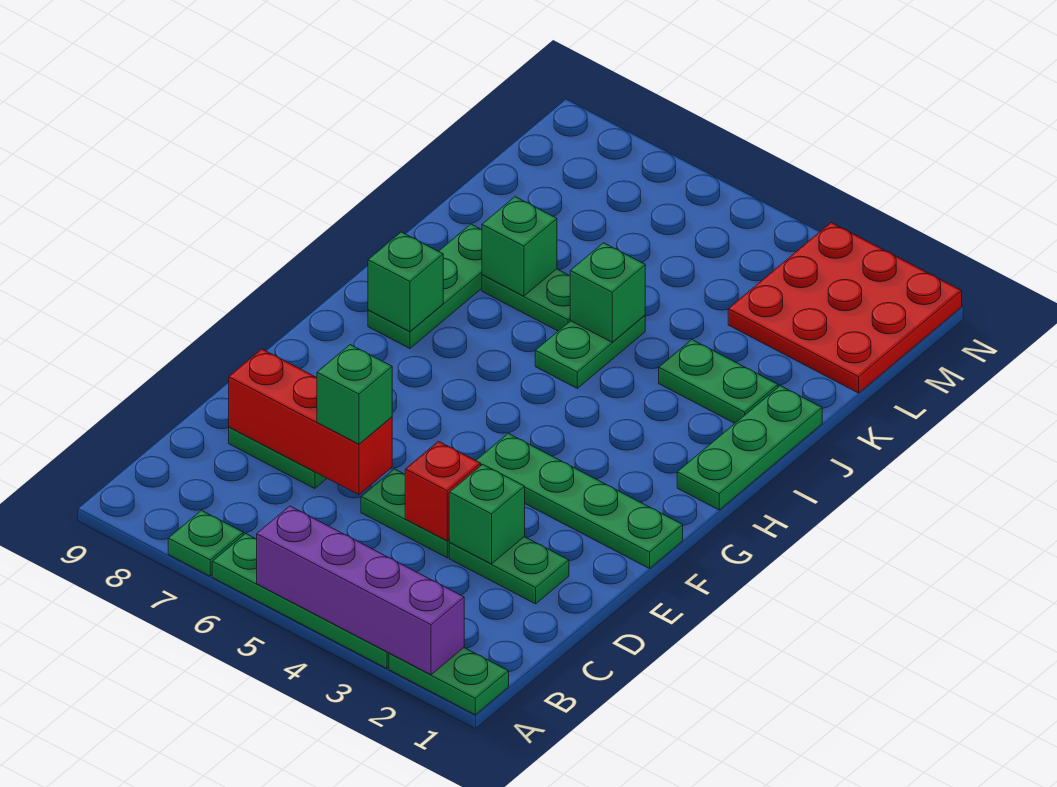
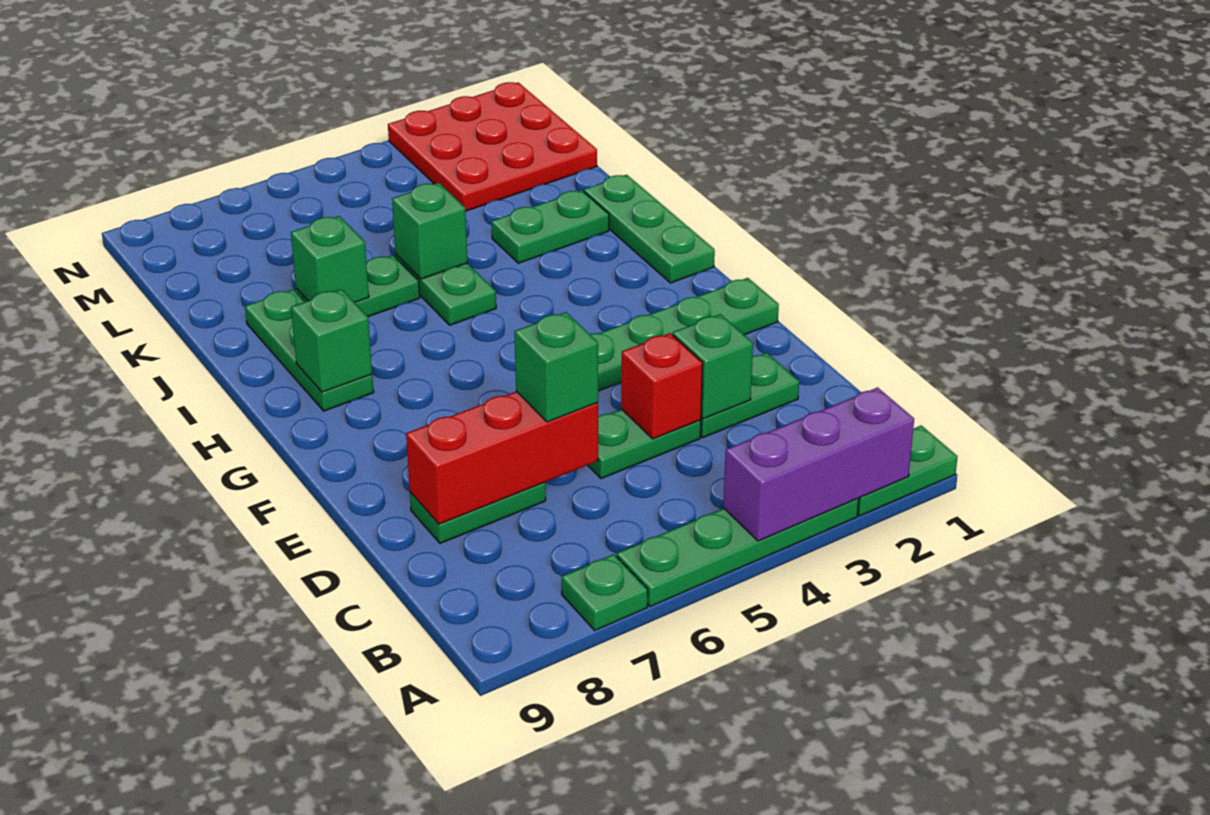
purple 1x4 brick [257,506,464,675] -> purple 1x3 brick [723,387,914,541]

